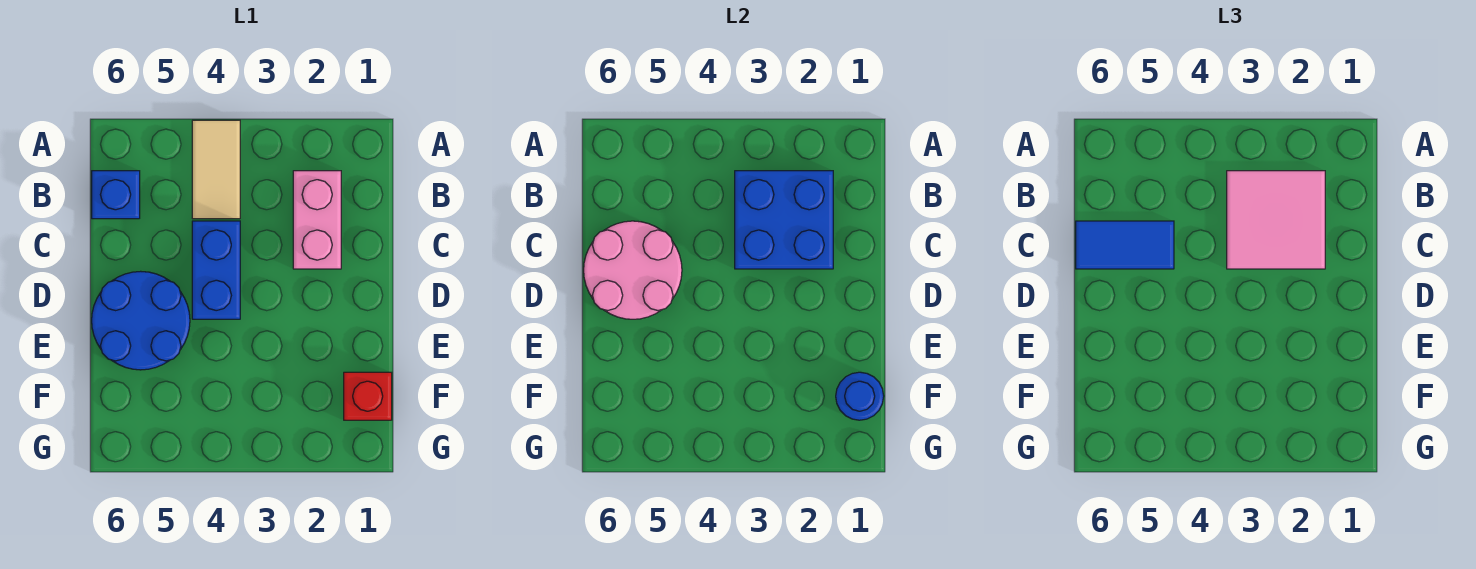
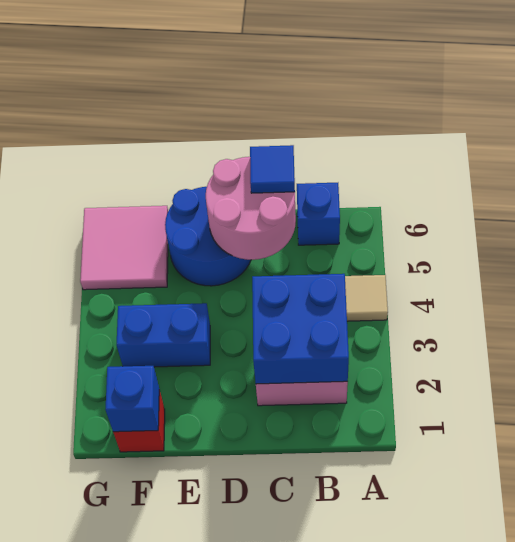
pink 2x2 tile [1227,171,1325,269] -> pink 2x2 tile moved to [80,206,168,290]
blue 1x2 brick [192,221,240,319] -> blue 1x2 brick moved to [117,303,210,367]
blue 1x2 tile [1076,221,1174,269] -> blue 1x1 tile [250,145,295,193]
blue 1x1 round brick [836,372,884,420] -> blue 1x1 brick [105,366,159,432]

